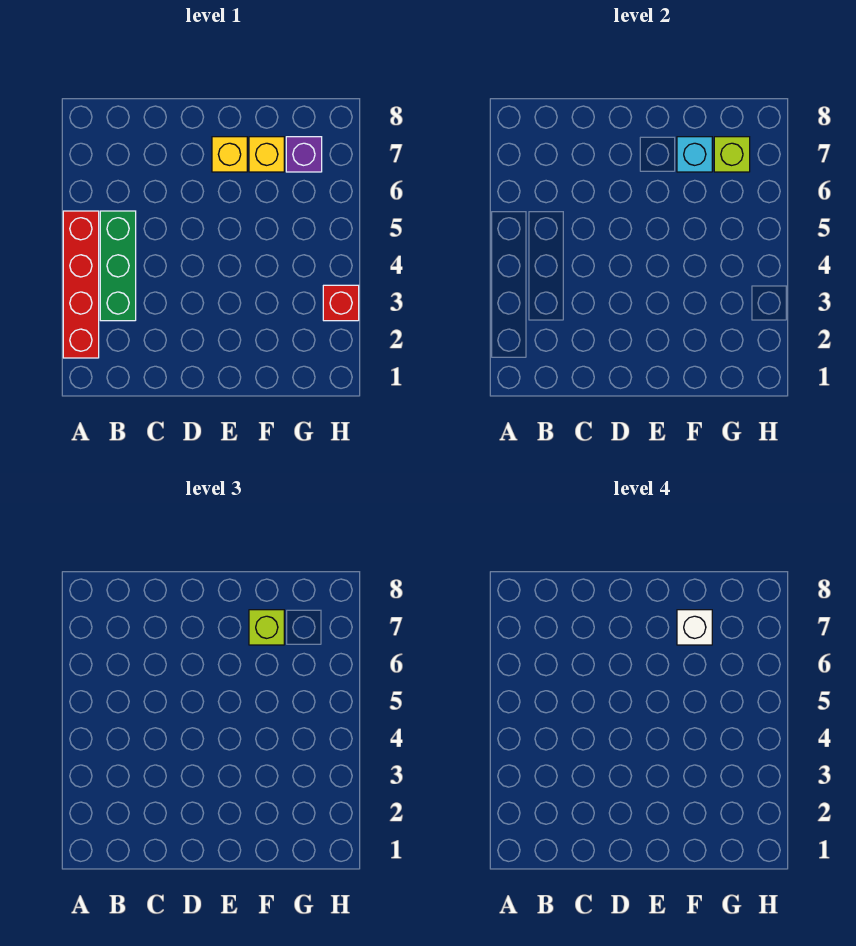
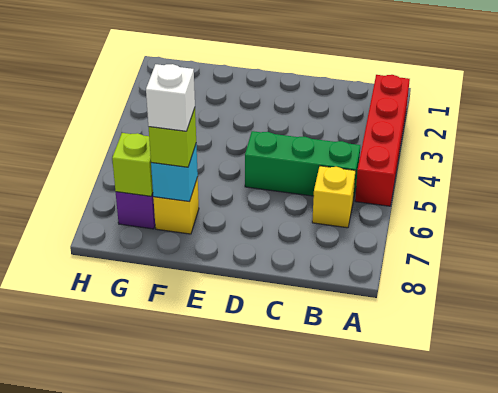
green 1x3 brick [100,211,136,321] -> green 1x3 brick turned to [245,131,360,200]
yellow 1x1 brick [212,137,247,172] -> yellow 1x1 brick moved to [312,166,356,228]
red 1x1 brick [323,285,359,321] -> none

